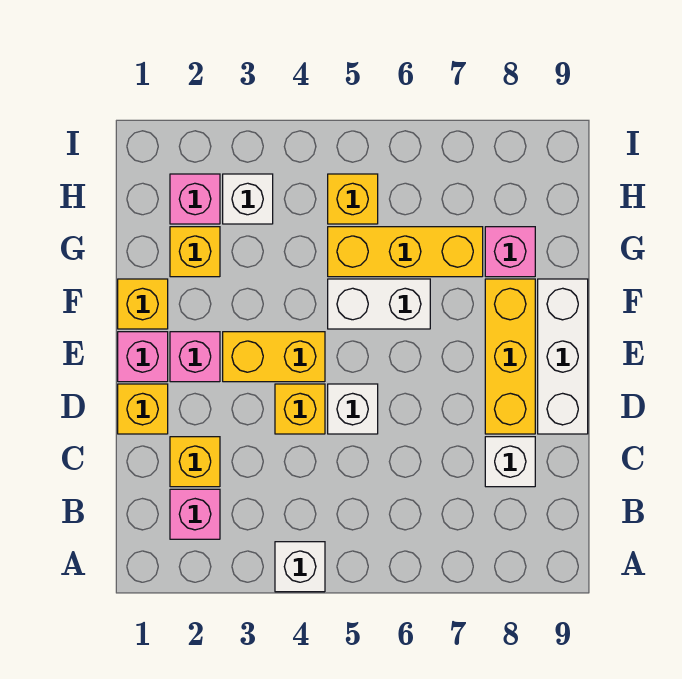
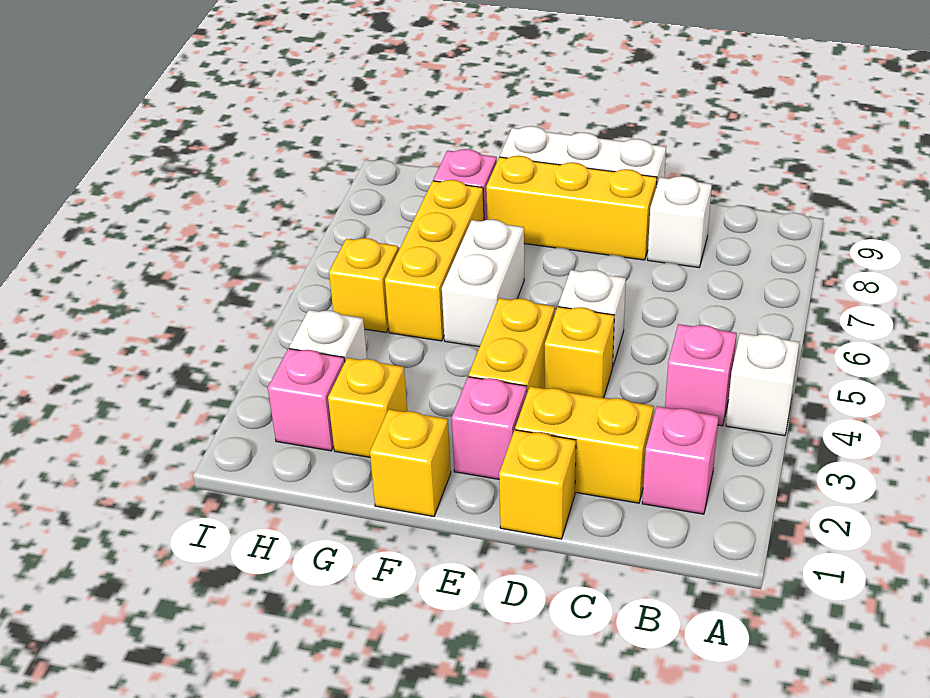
yellow 1x1 brick [170,437,220,487] -> yellow 1x2 brick [515,387,653,503]
pink 1x1 brick [118,332,168,382] -> pink 1x1 brick moved to [665,324,737,426]

